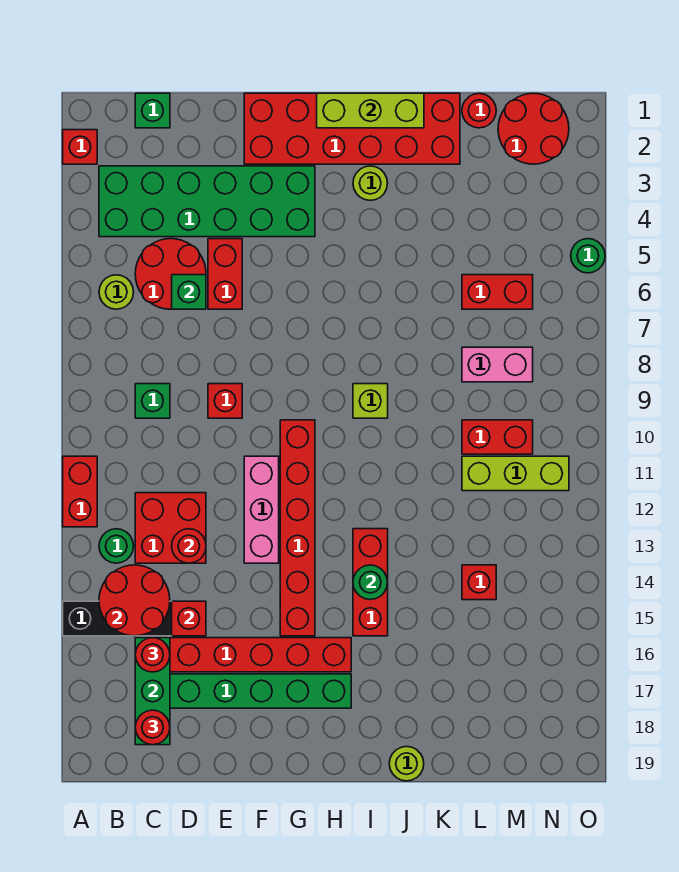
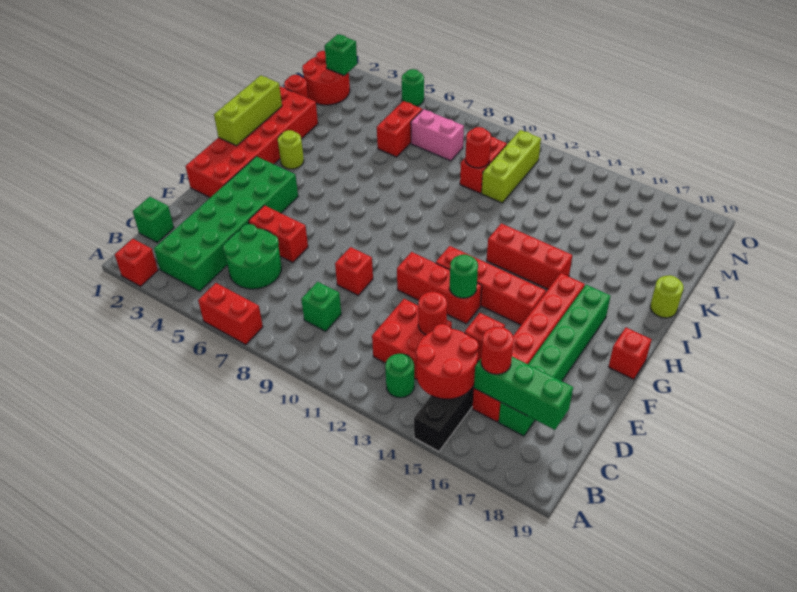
red 1x2 brick [63,456,97,527] -> red 1x2 brick moved to [198,283,263,345]
lime 1x1 round brick [99,275,134,309] -> none
red 2x2 round brick [135,239,206,309] -> green 2x2 round brick [223,224,282,289]
red 1x1 round brick [135,710,170,745] -> red 1x1 round brick moved to [465,127,491,168]
green 1x1 brick [172,275,206,309] -> green 1x1 brick moved to [325,34,357,76]
pink 1x3 brick [244,456,279,563] -> red 1x3 brick [397,252,482,324]
red 1x6 brick [280,420,315,636] -> red 1x4 brick [436,246,546,325]
lime 1x1 brick [353,384,388,418] -> none
green 1x1 round brick [353,565,388,600] -> green 1x1 round brick moved to [450,254,478,298]
pink 1x2 brick [462,347,533,382] -> pink 1x2 brick turned to [411,109,464,161]
red 1x1 brick [462,565,496,600] -> red 1x1 brick moved to [609,328,652,379]

